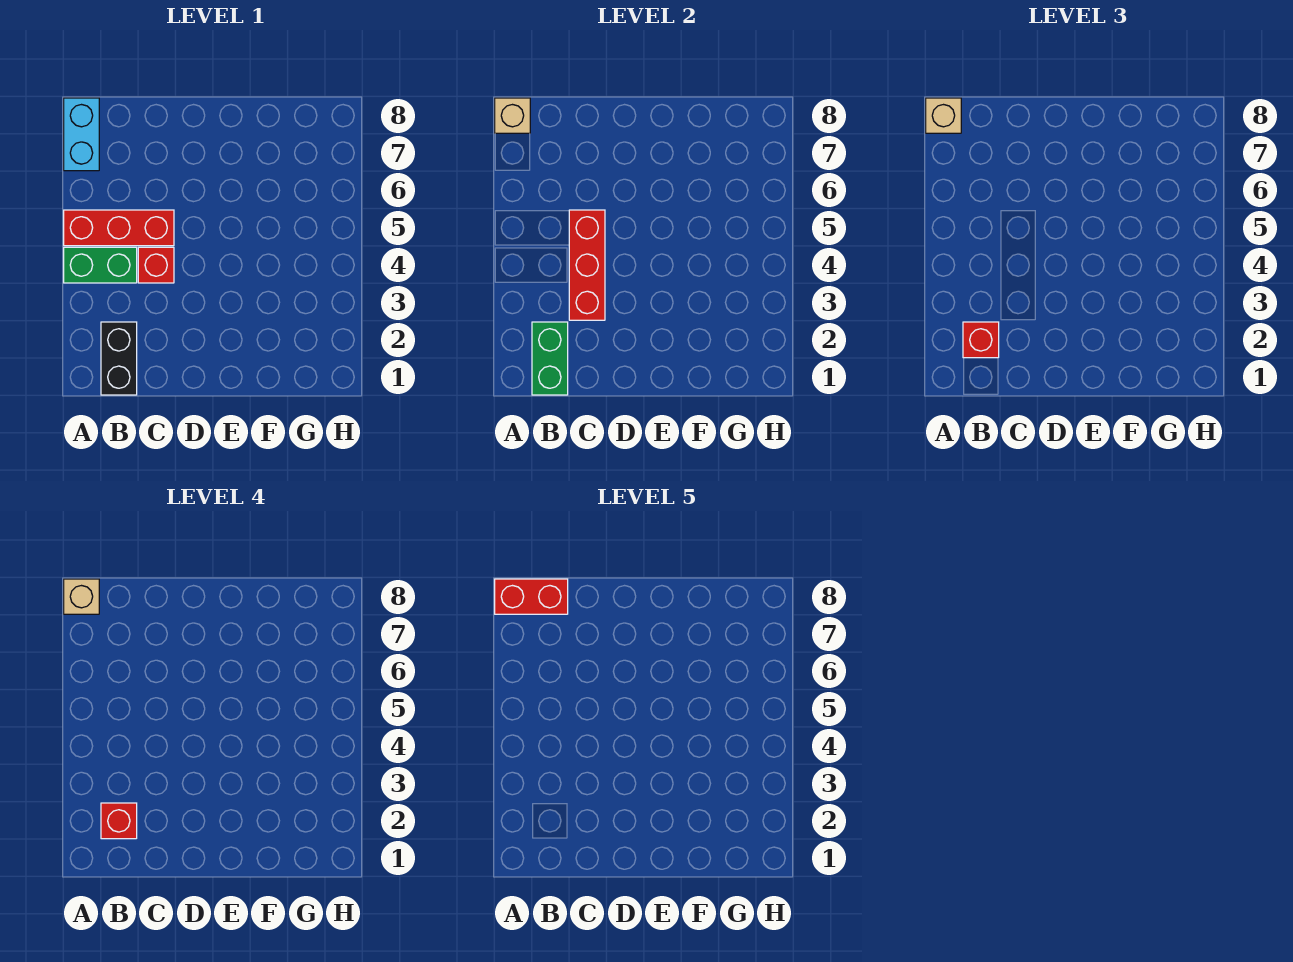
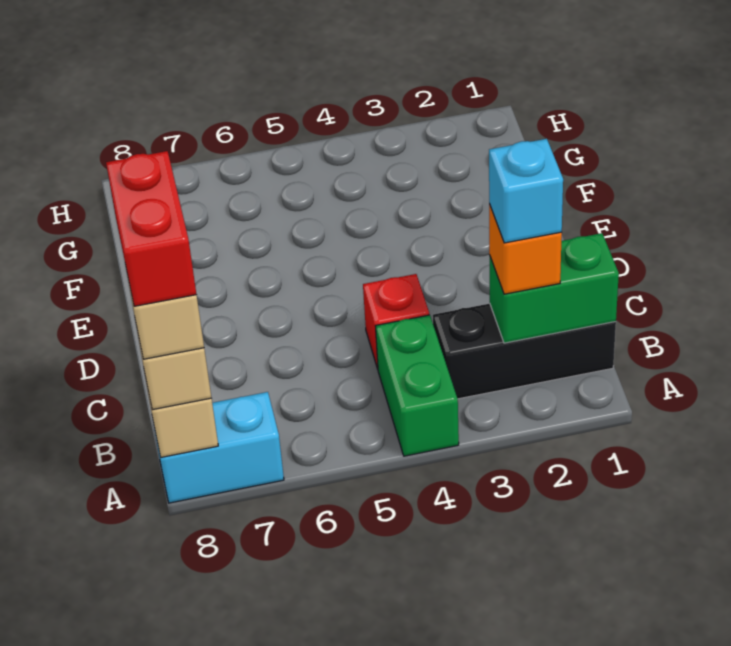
red 1x3 brick [64,210,174,246] -> none
black 1x2 brick [101,322,137,395] -> black 1x3 brick [433,304,616,399]
red 1x1 brick [963,322,999,358] -> orange 1x1 brick [489,204,562,294]
red 1x1 brick [101,803,137,839] -> cyan 1x1 brick [489,139,563,243]
red 1x3 brick [569,210,605,320] -> none

